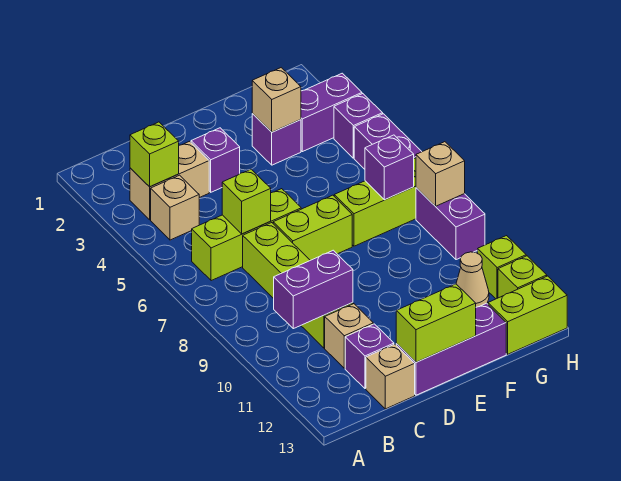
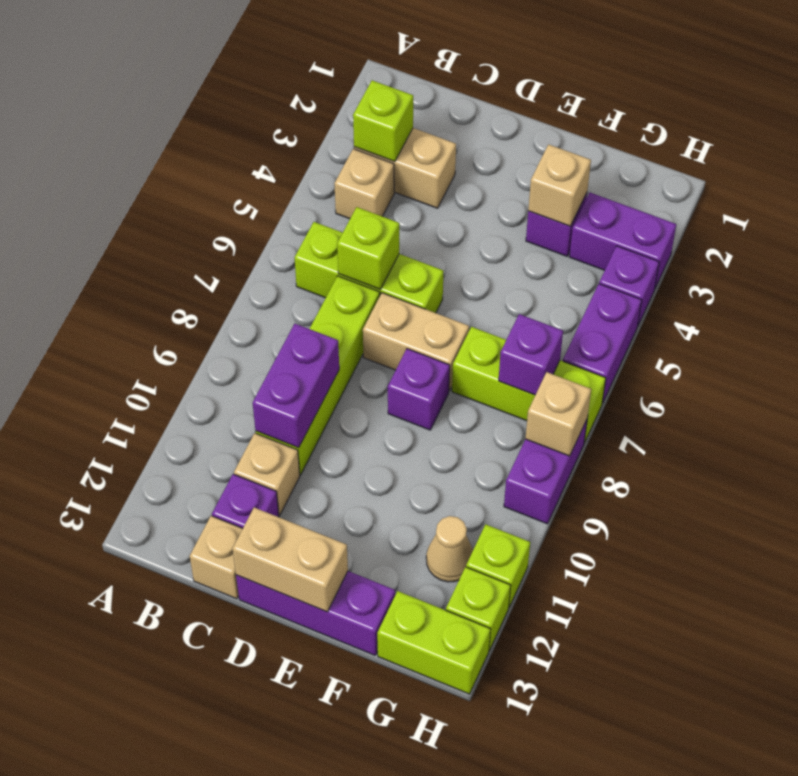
purple 1x2 brick [274,250,353,329] -> purple 1x2 brick turned to [253,324,339,448]
purple 1x1 brick [191,128,240,192] -> purple 1x1 brick moved to [388,349,450,430]
lime 1x2 brick [273,195,352,260] -> tan 1x2 brick [363,293,469,391]
lime 1x2 brick [396,284,476,362] -> tan 1x2 brick [233,507,348,612]

